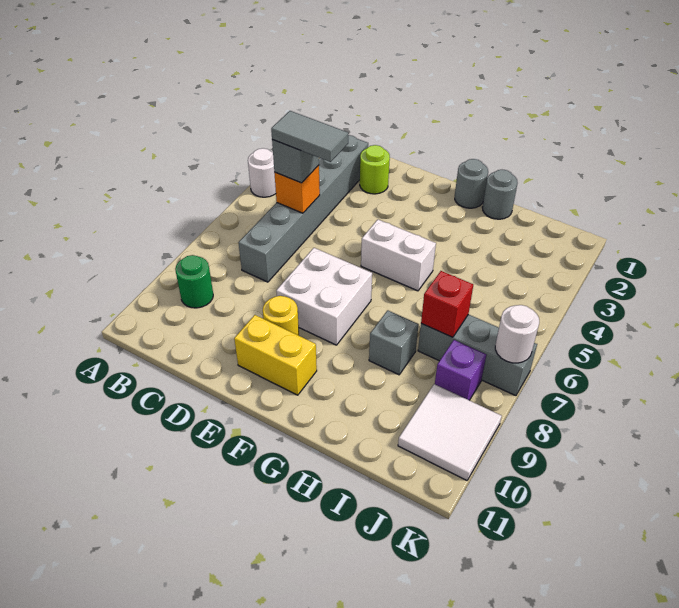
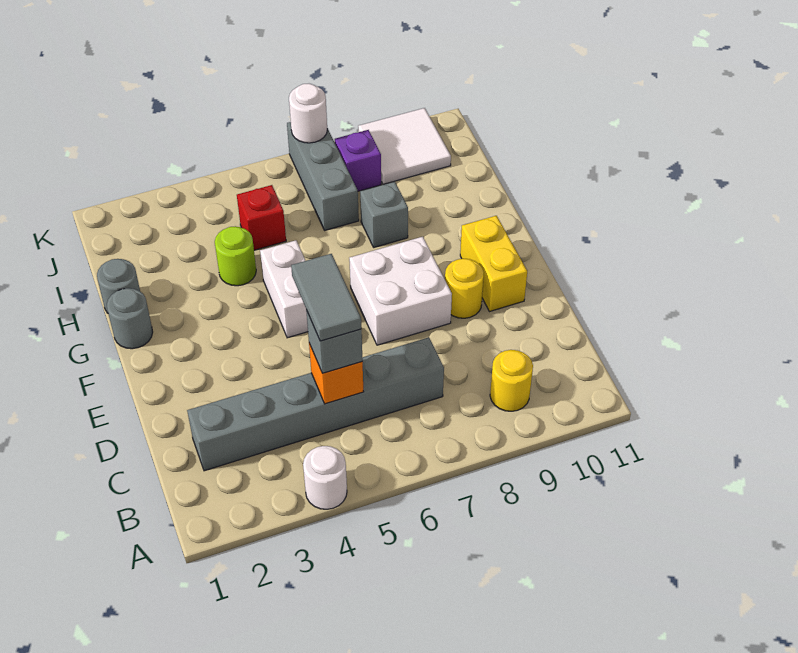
green 1x1 round brick [175,255,213,308] -> yellow 1x1 round brick [490,350,533,411]
lime 1x1 round brick [360,145,390,194] -> lime 1x1 round brick moved to [215,226,256,286]
red 1x1 brick [421,271,473,337] -> red 1x1 brick moved to [237,185,286,250]

